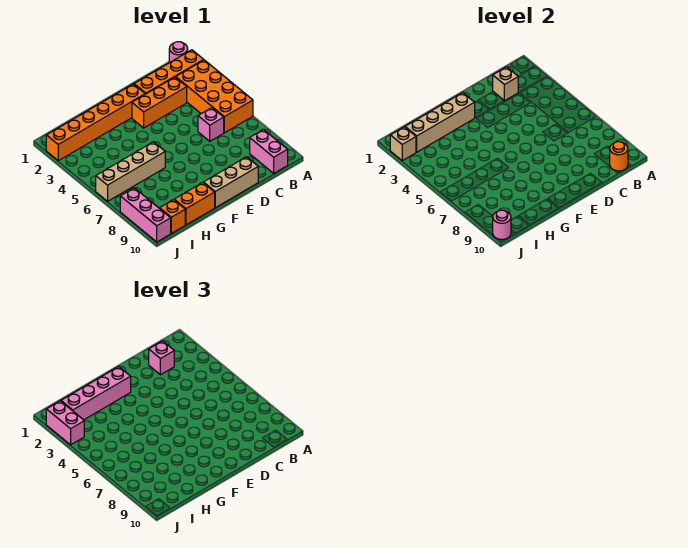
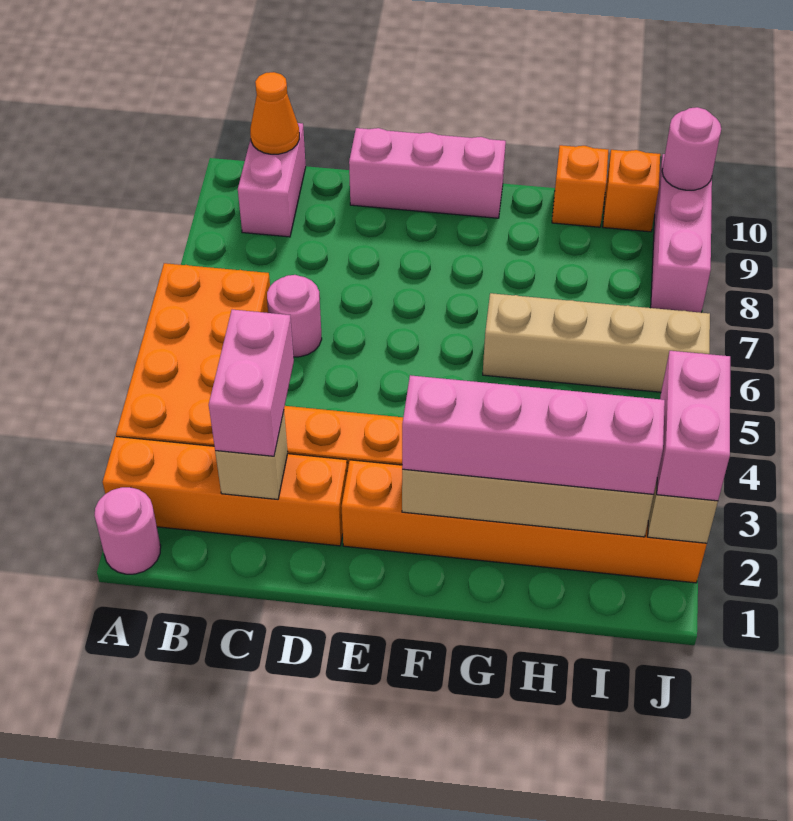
orange 1x1 round brick [610,142,628,171] -> orange 1x1 cone [250,72,299,154]
pink 1x1 brick [149,341,174,375] -> pink 1x2 brick [209,310,294,456]
pink 1x1 brick [198,108,224,141] -> pink 1x1 round brick [267,275,322,357]
tan 1x3 brick [204,157,258,208] -> pink 1x3 brick [349,128,506,218]
orange 1x2 brick [174,182,215,225] -> orange 1x1 brick [552,145,608,227]

